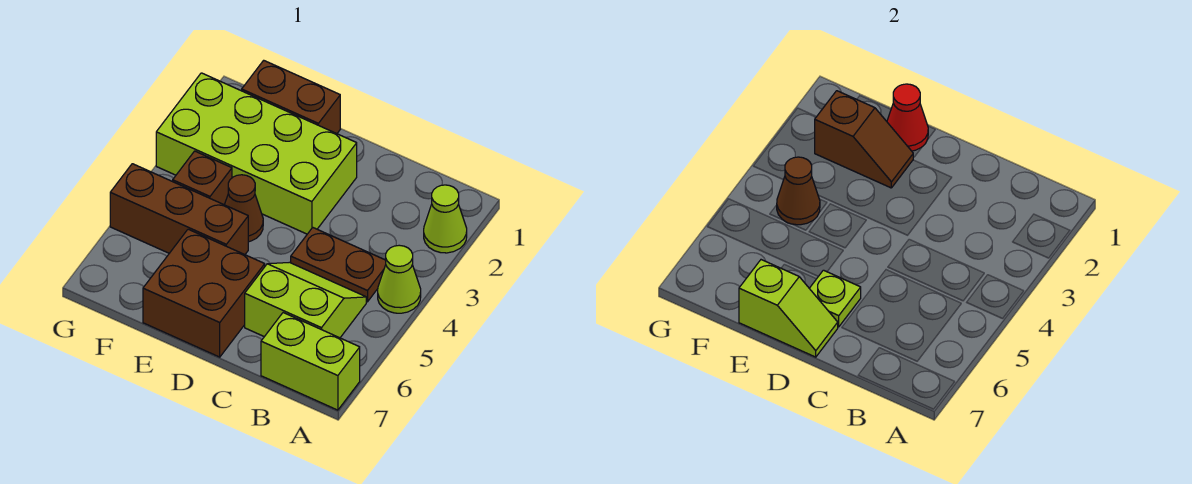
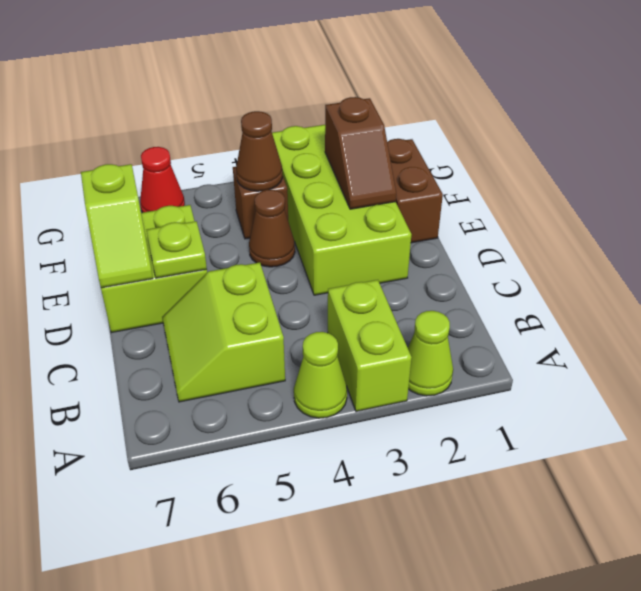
lime 1x2 brick [261,313,360,410] -> lime 1x2 brick moved to [328,280,412,412]
brown 1x2 plate [291,228,386,302] -> none
lime 2x2 slope [245,262,366,338] -> lime 2x2 slope turned to [162,262,285,402]
brown 2x2 brick [143,229,265,357] -> lime 2x2 brick [101,205,207,333]
red 1x1 cone [887,84,928,151] -> red 1x1 cone moved to [140,147,185,213]
brown 1x3 brick [110,164,248,255] -> none

